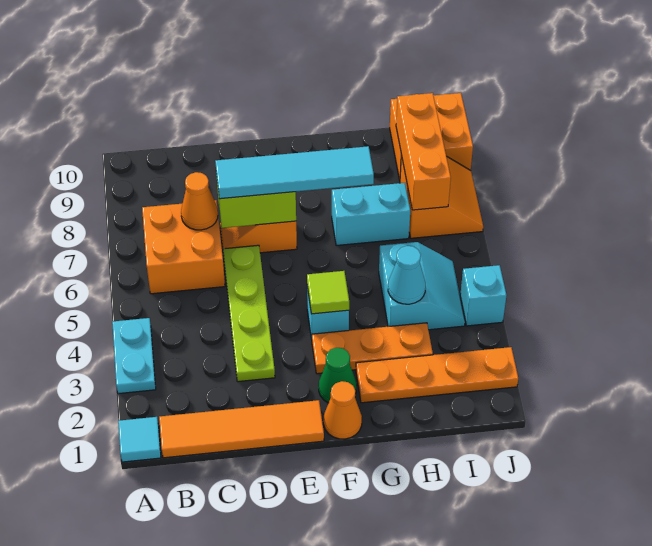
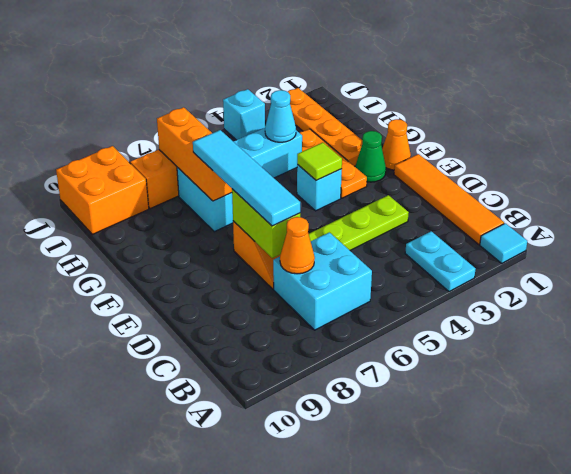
cyan 1x2 plate [112,318,156,394] -> cyan 1x2 plate turned to [405,231,476,292]
orange 2x2 brick [142,200,225,294] -> cyan 2x2 brick [273,232,372,330]
orange 1x3 brick [396,93,451,210] -> orange 1x3 brick turned to [157,107,232,201]

